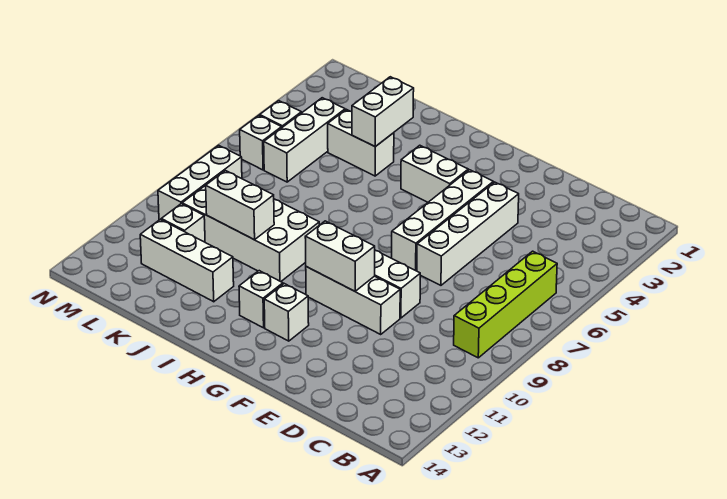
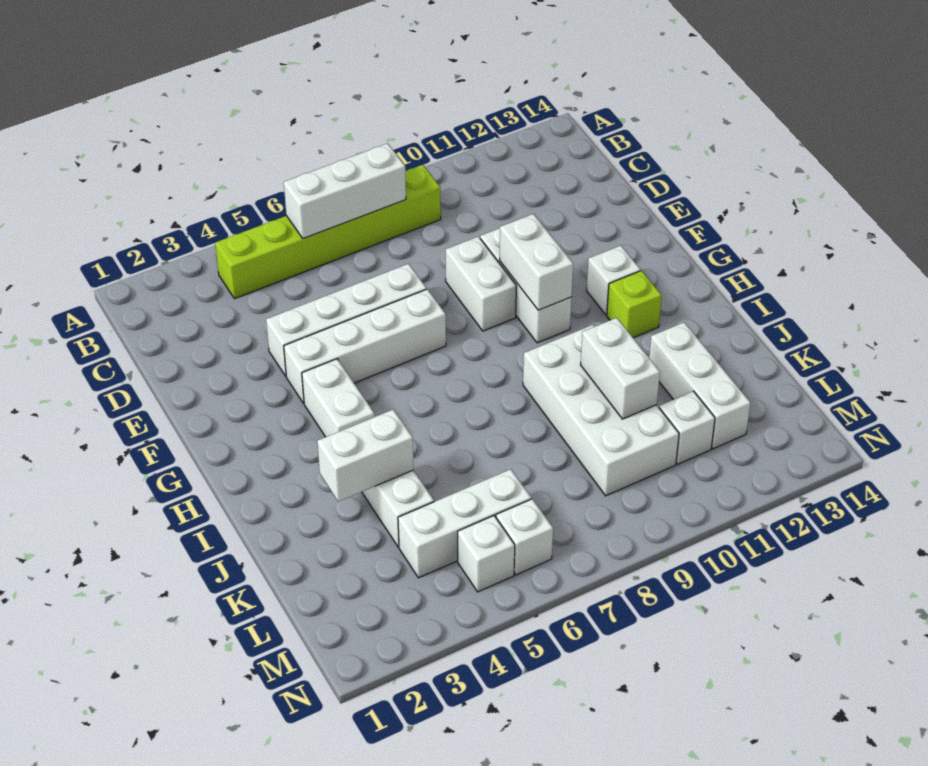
lime 1x4 brick [454,251,557,358] -> lime 1x6 brick [215,165,441,299]
white 1x1 brick [239,271,283,328] -> lime 1x1 brick [607,271,662,338]
white 1x3 brick [158,145,242,220] -> white 1x3 brick moved to [284,143,406,239]

